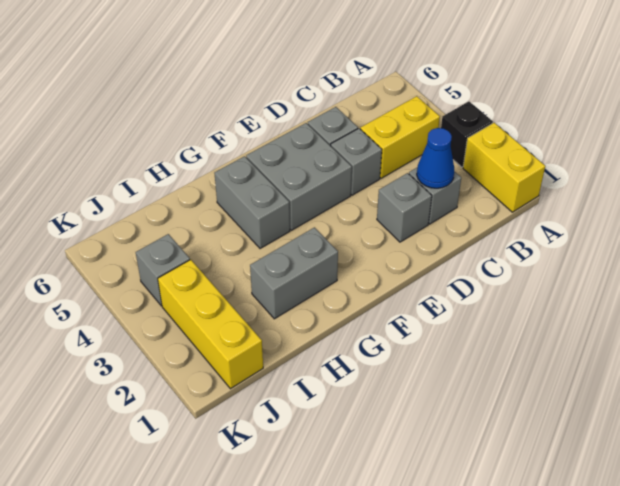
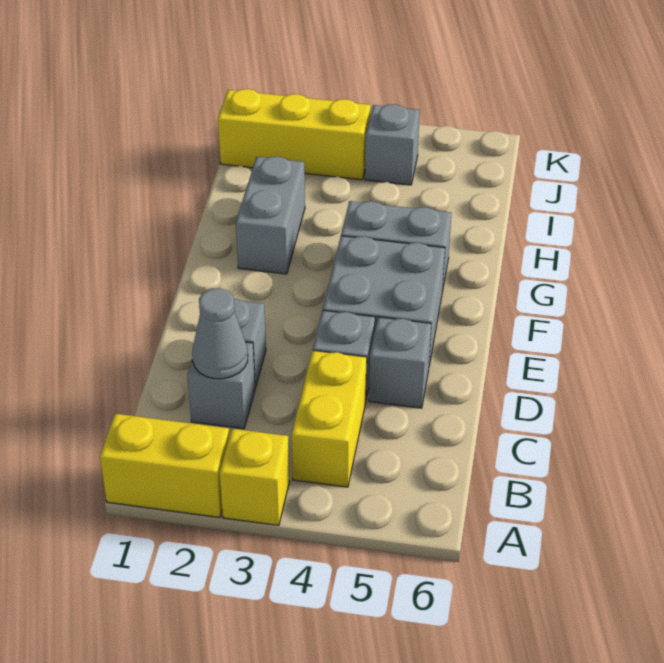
black 1x1 brick [441,102,493,167] -> yellow 1x1 brick [220,429,290,525]
blue 1x1 cone [417,128,454,188] -> grey 1x1 cone [192,288,248,379]

